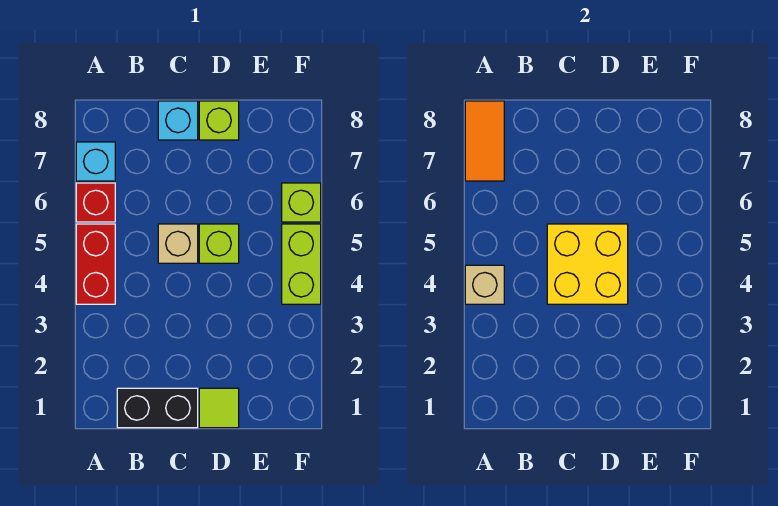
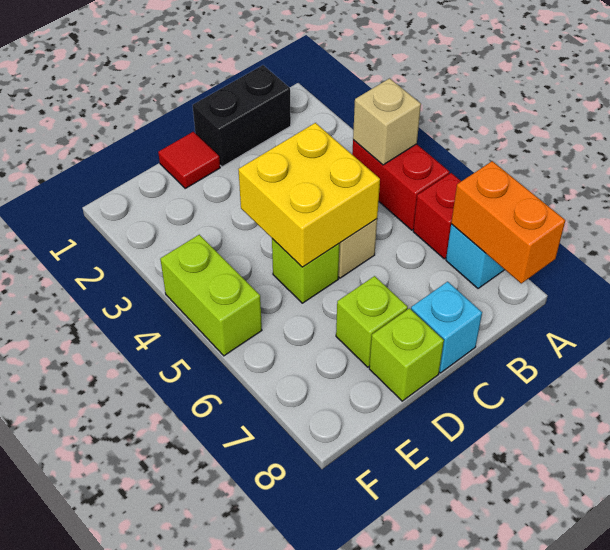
orange 1x2 tile [465,101,504,181] -> orange 1x2 brick [451,161,565,283]
lime 1x1 tile [199,388,239,428] -> red 1x1 tile [158,132,220,188]
lime 1x1 brick [282,183,321,222] -> lime 1x1 brick moved to [336,276,408,367]

